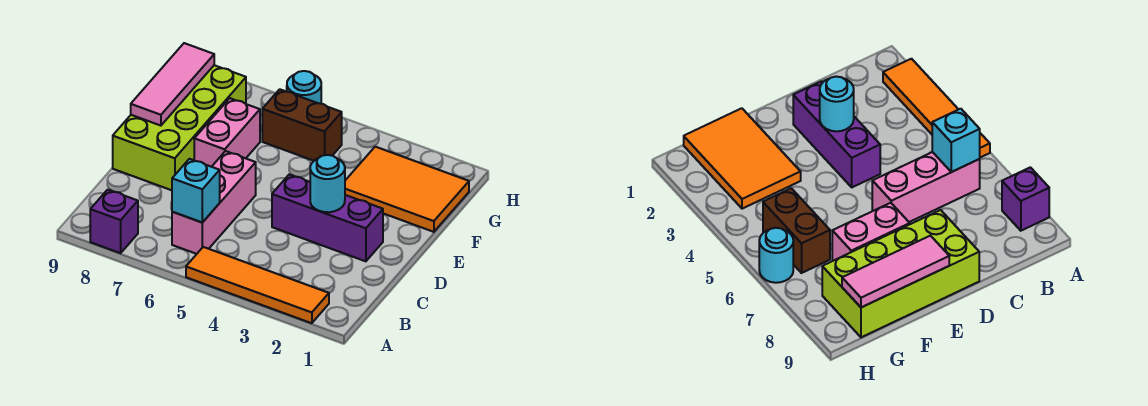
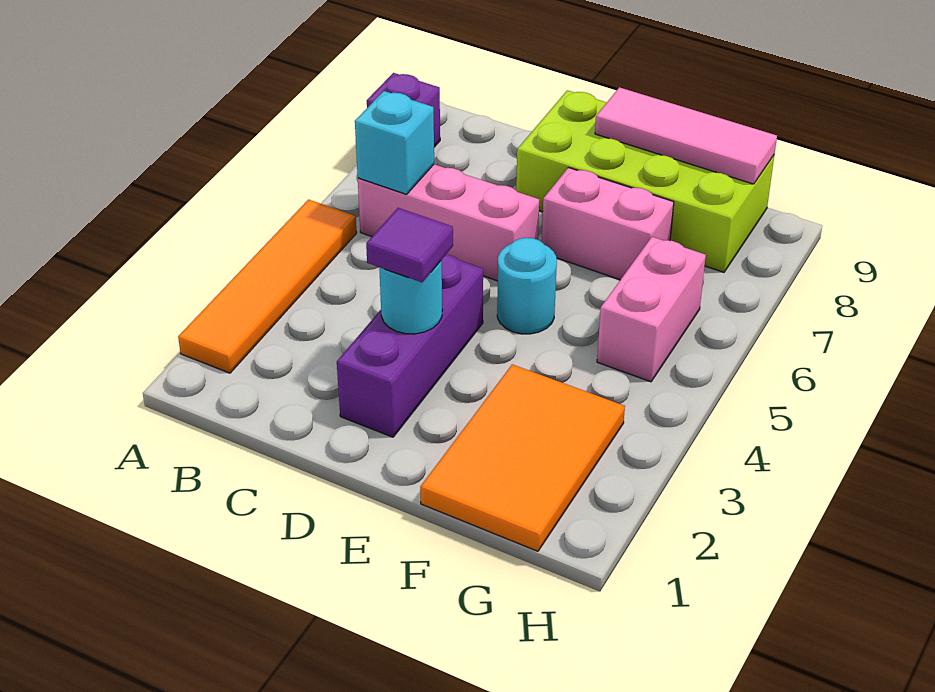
none -> purple 1x1 tile [366,208,453,282]
brown 1x2 brick [262,89,342,161] -> pink 1x2 brick [597,237,706,382]
cyan 1x1 round brick [287,71,321,104] -> cyan 1x1 round brick moved to [497,238,557,334]

